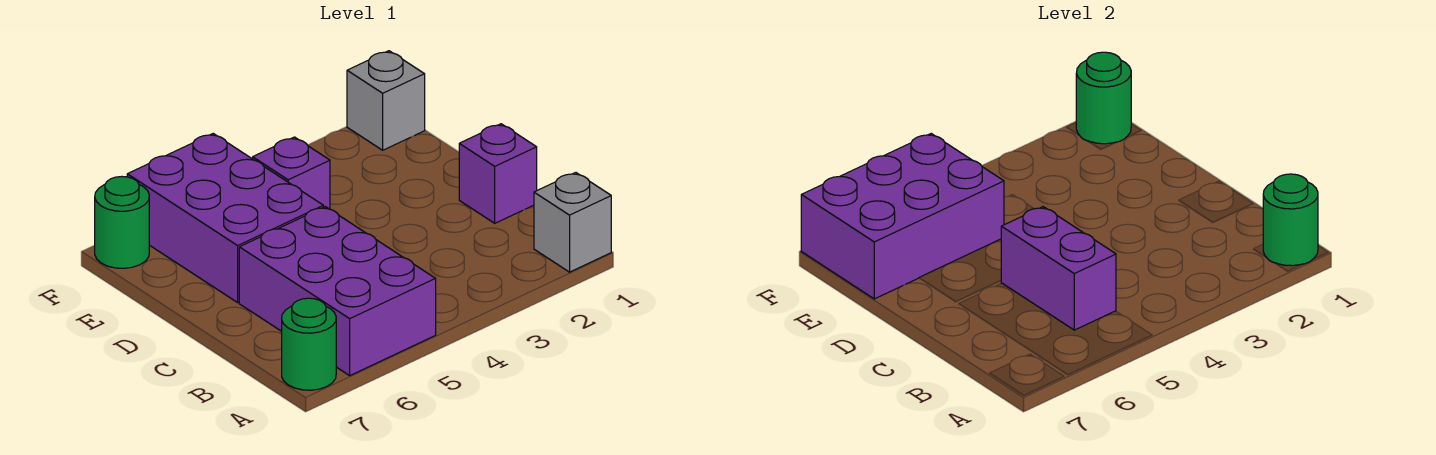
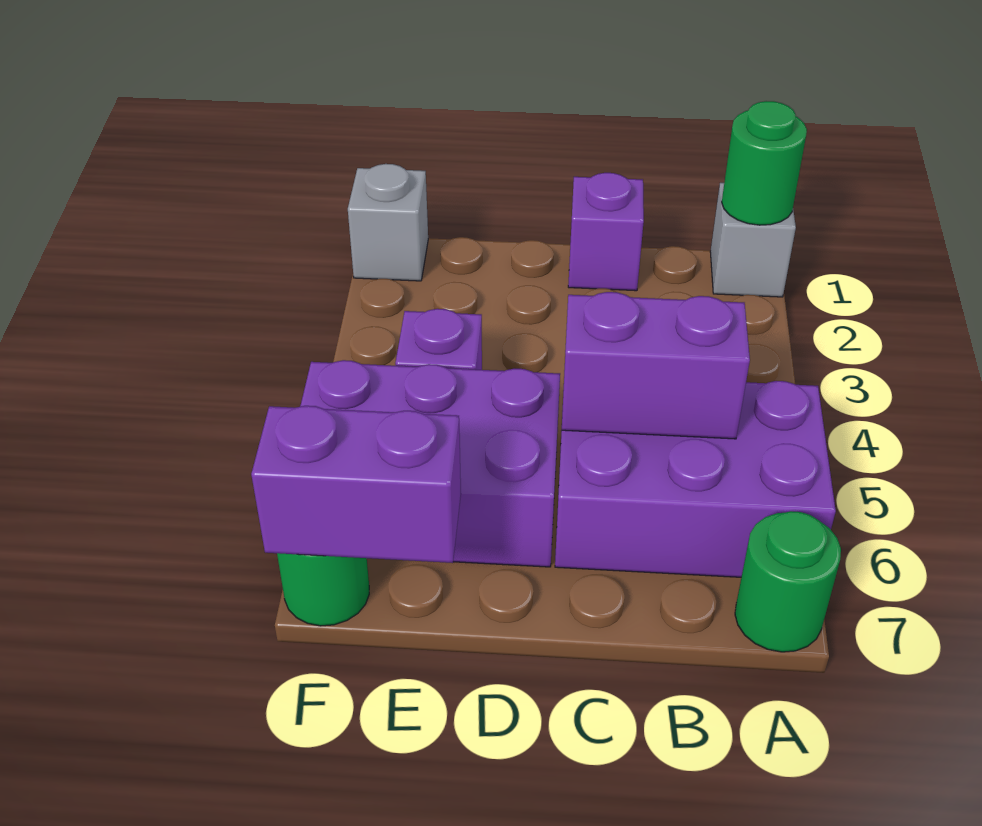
purple 2x3 brick [801,134,1004,299] -> purple 1x2 brick [251,406,461,563]
green 1x1 round brick [1076,52,1131,144] -> none

